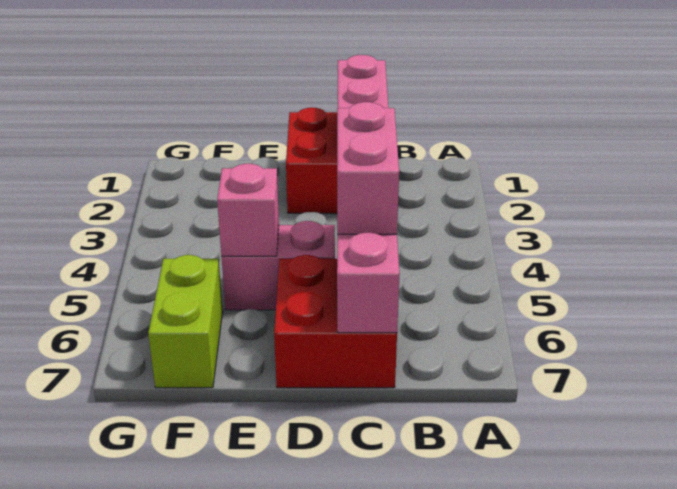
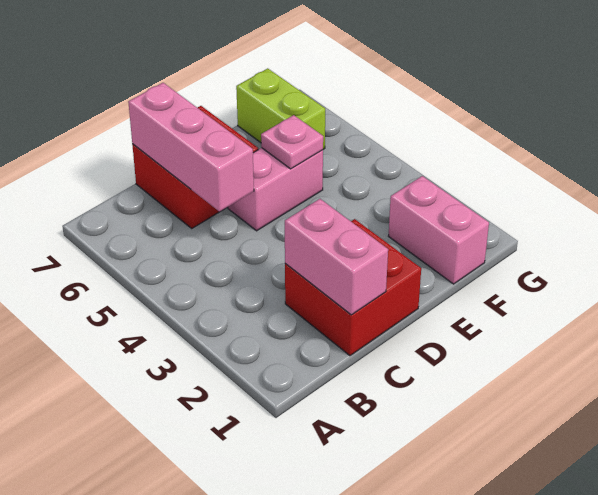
pink 1x2 brick [337,102,399,234] -> pink 1x2 brick moved to [389,176,489,284]
pink 1x1 brick [217,164,279,256] -> pink 1x1 plate [261,115,323,169]

